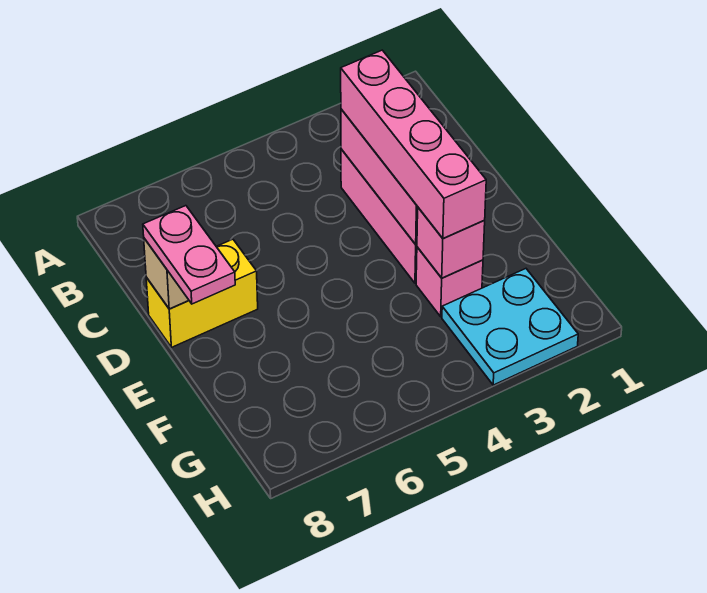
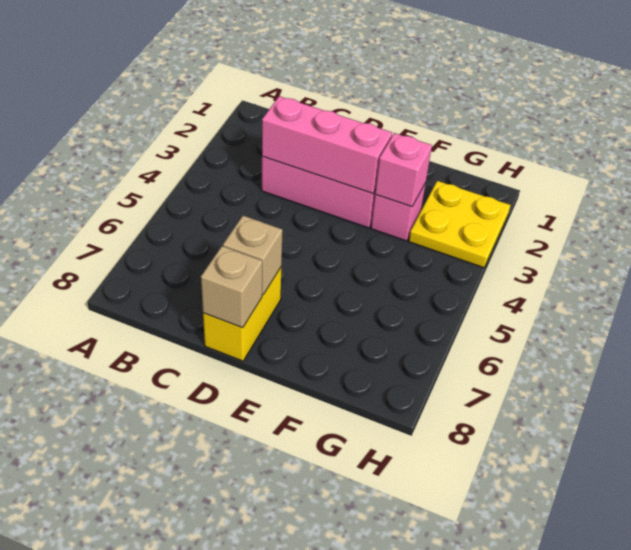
pink 1x4 brick [341,50,486,239] -> none
none -> tan 1x1 brick [223,216,283,295]
pink 1x2 plate [143,206,235,304] -> none
cyan 2x2 plate [442,269,578,385] -> yellow 2x2 plate [409,181,510,268]

